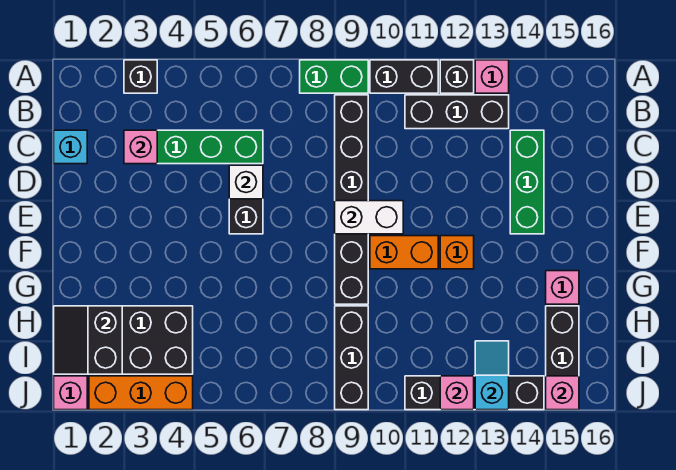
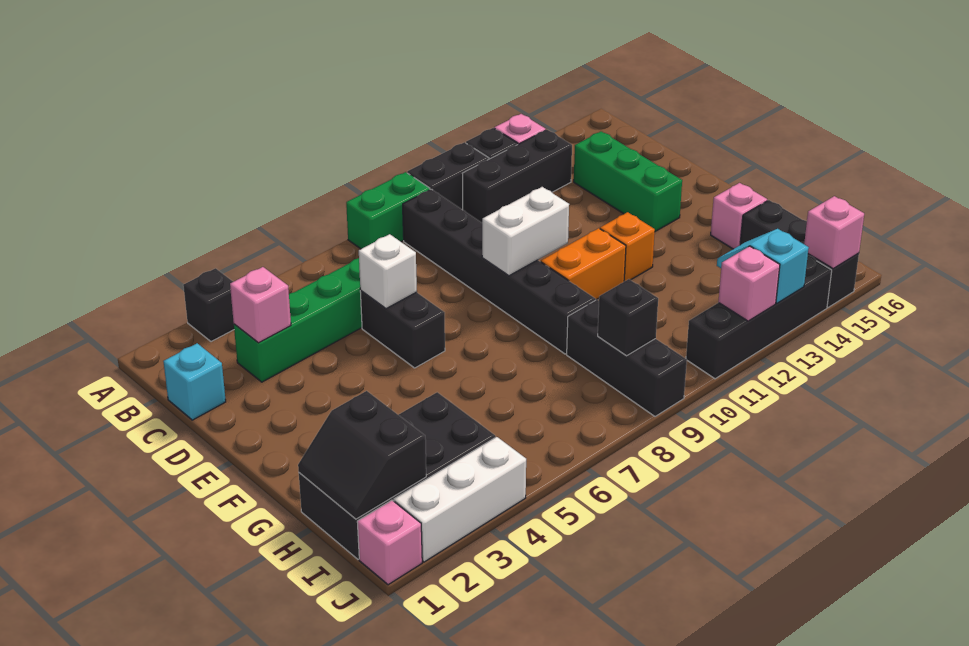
none -> black 1x1 brick [598,279,658,356]
orange 1x3 brick [89,376,193,410] -> white 1x3 brick [394,437,526,562]

